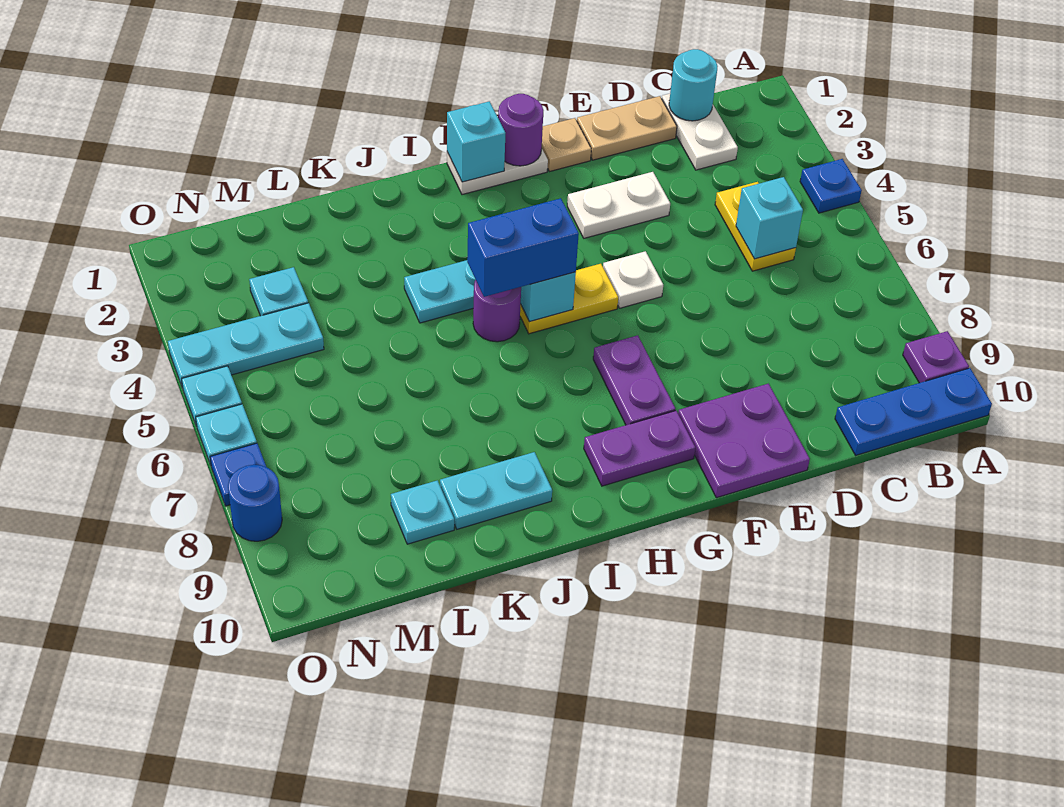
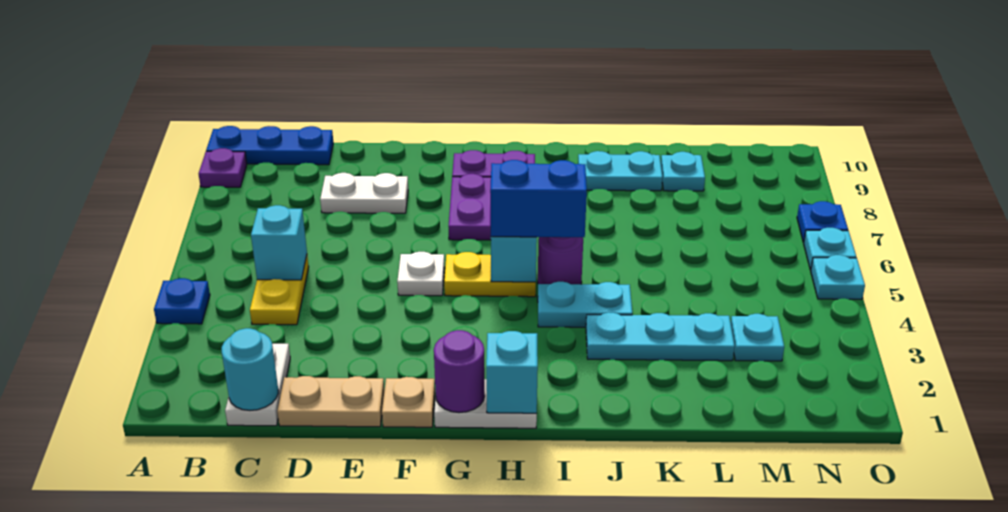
white 1x2 plate [567,172,670,238] -> white 1x2 plate moved to [320,173,408,213]
purple 2x2 plate [678,384,810,498] -> none
cyan 1x3 plate [168,303,324,388] -> cyan 1x3 plate moved to [586,312,735,361]
blue 1x1 round brick [228,465,282,541] -> none

